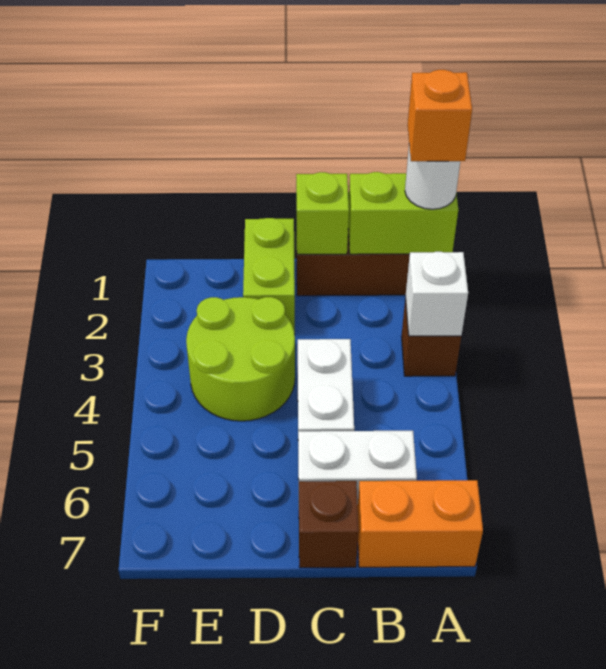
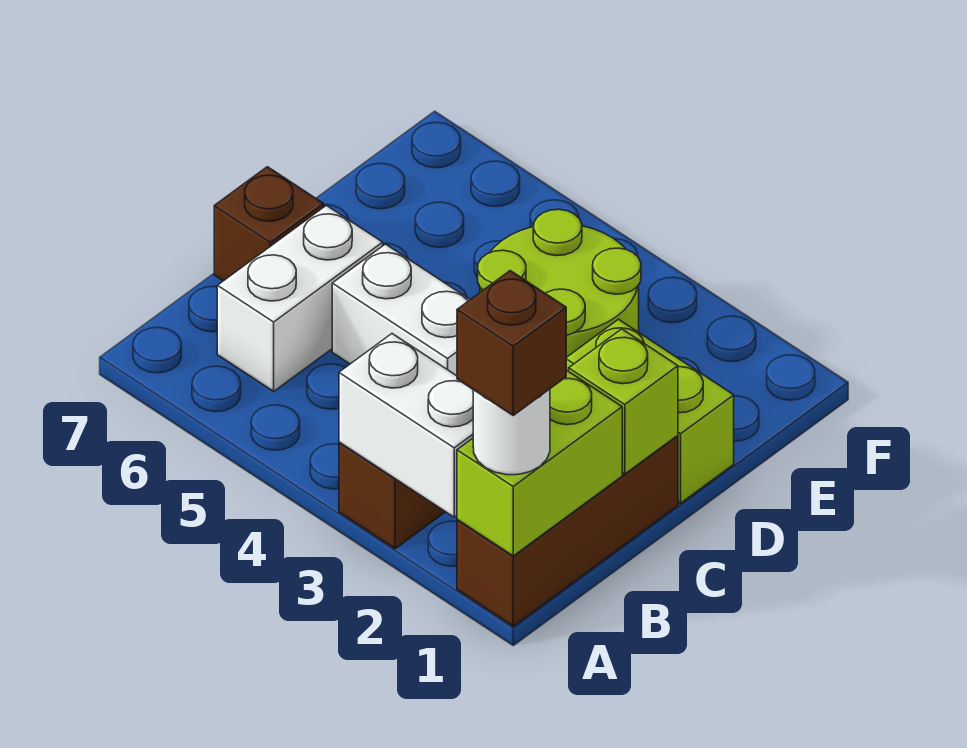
orange 1x1 brick [408,70,472,161] -> brown 1x1 brick [457,271,566,415]
white 1x1 brick [406,252,468,336] -> white 1x2 brick [339,334,473,517]
orange 1x2 brick [358,480,483,567] -> none

